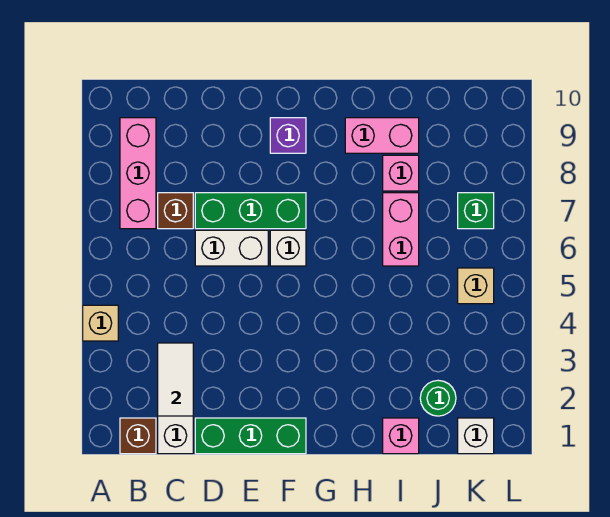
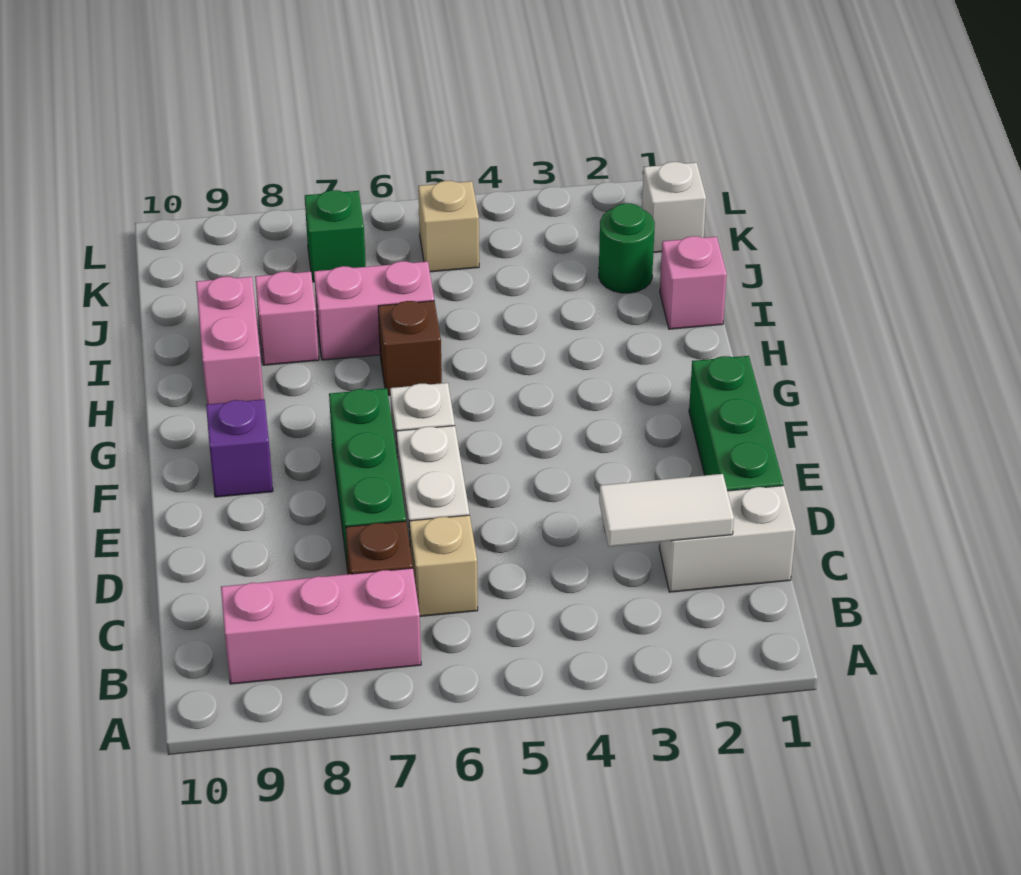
tan 1x1 brick [83,305,118,341] -> tan 1x1 brick moved to [409,515,478,616]
brown 1x1 brick [120,418,156,454] -> brown 1x1 brick moved to [378,301,442,395]

